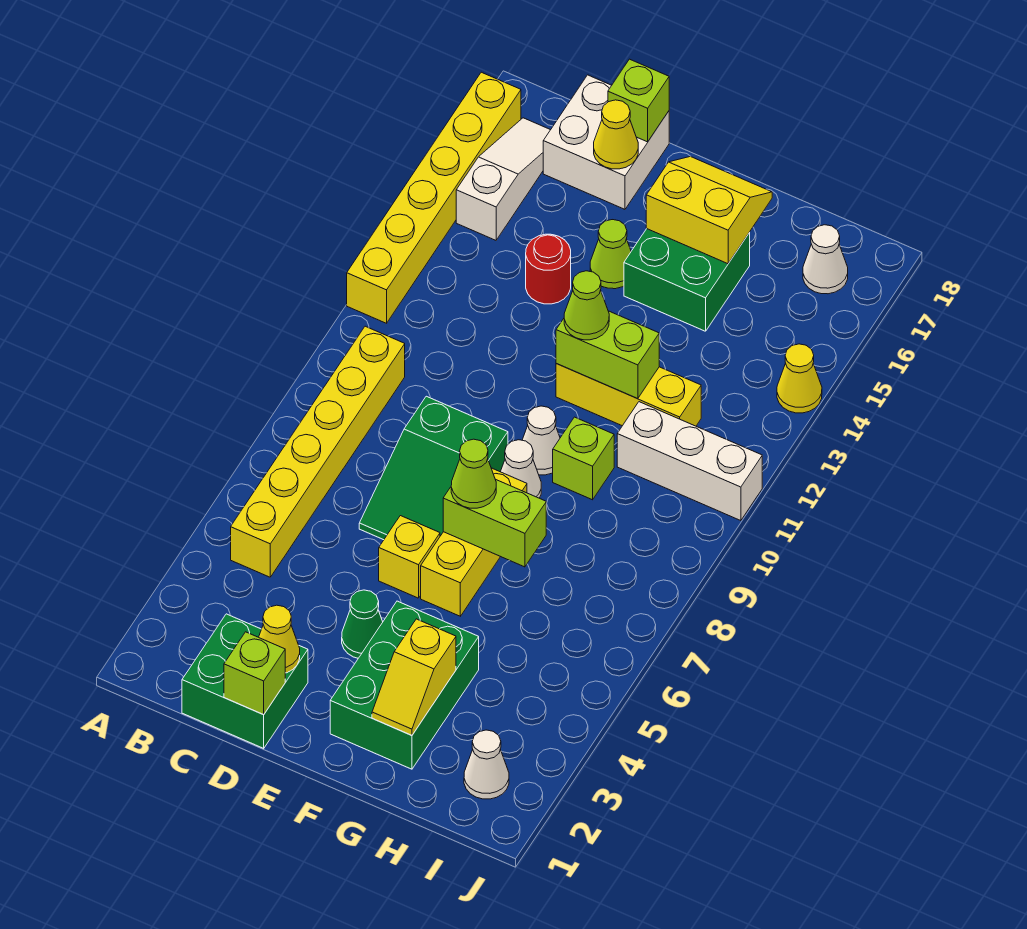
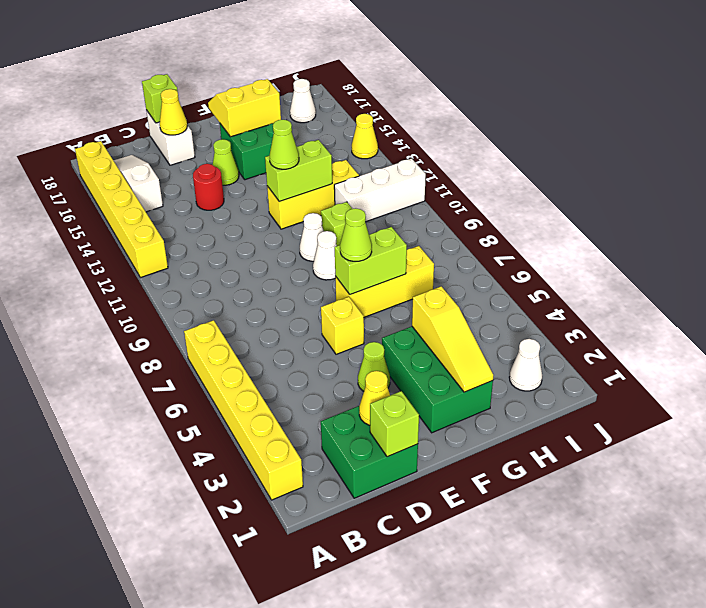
yellow 1x6 brick [231,326,405,577] -> yellow 1x6 brick moved to [184,320,303,500]
white 2x2 brick [543,75,669,209] -> white 1x2 brick [146,110,195,165]
green 2x3 slope [359,396,508,540] -> none
green 1x1 cone [342,590,383,658] -> lime 1x1 cone [358,342,390,391]
yellow 1x3 brick [421,468,527,616] -> yellow 1x3 brick turned to [335,246,434,317]
yellow 1x2 slope [372,619,456,735] -> yellow 1x3 slope [412,286,493,392]

